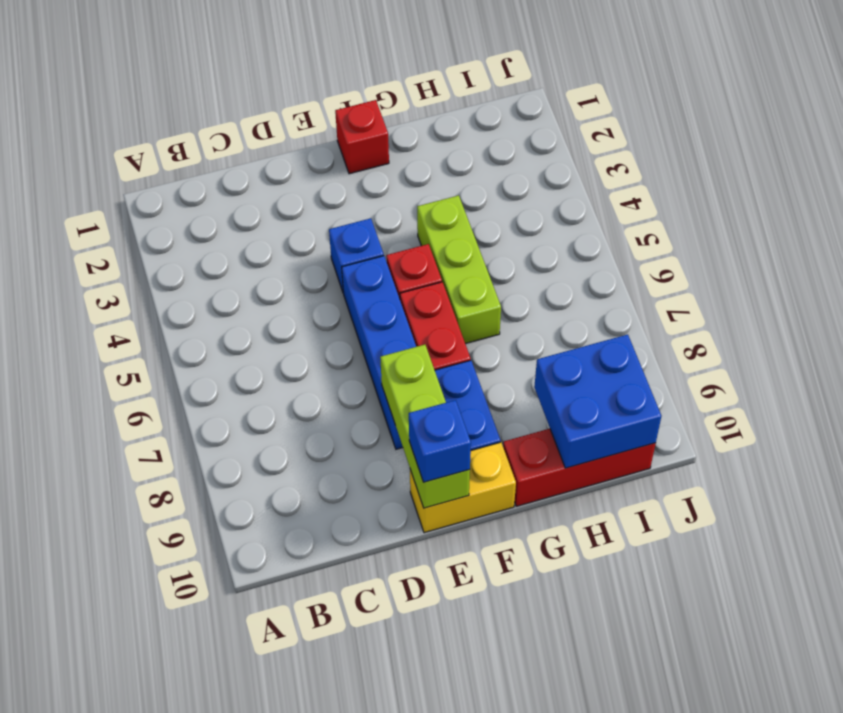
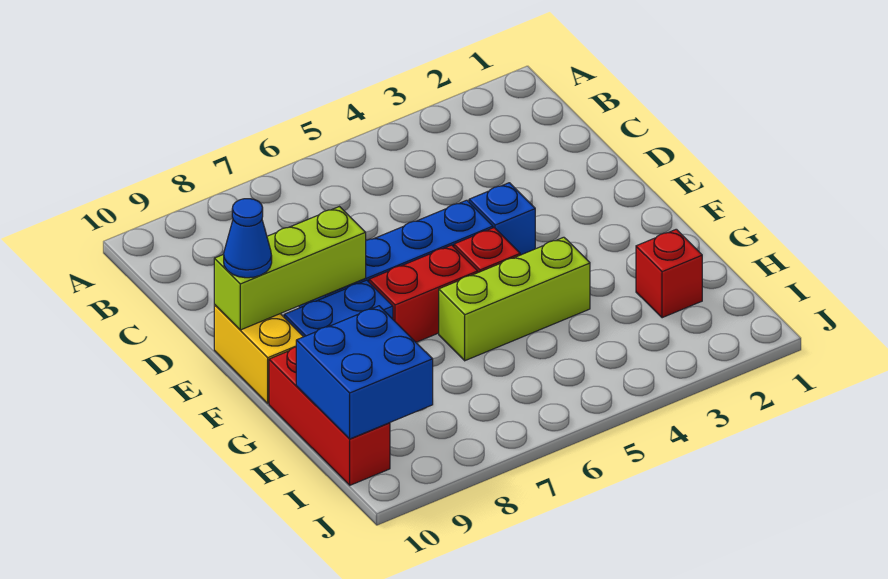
blue 1x1 brick [409,400,471,482] -> blue 1x1 cone [224,199,272,278]
red 1x1 brick [335,100,389,174] -> red 1x1 brick moved to [636,229,702,318]

